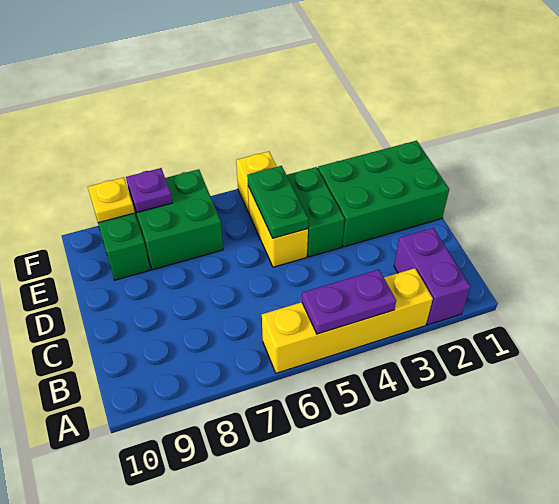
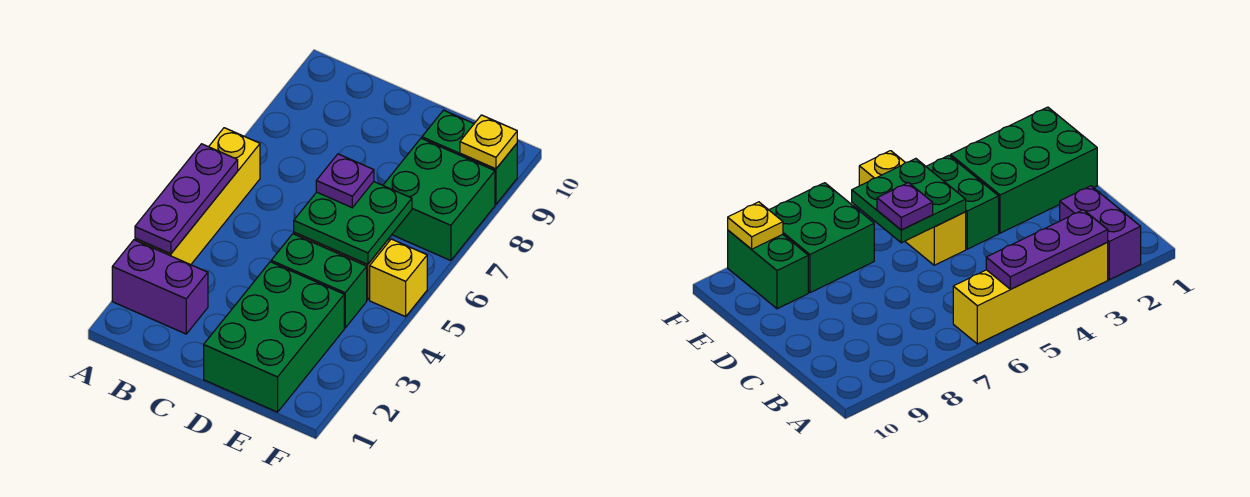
purple 1x2 plate [302,270,396,334] -> purple 1x3 plate [135,144,238,254]
green 1x2 plate [247,166,308,238] -> green 2x2 plate [294,182,412,264]
purple 1x1 plate [126,168,172,212] -> purple 1x1 plate moved to [316,154,374,208]

